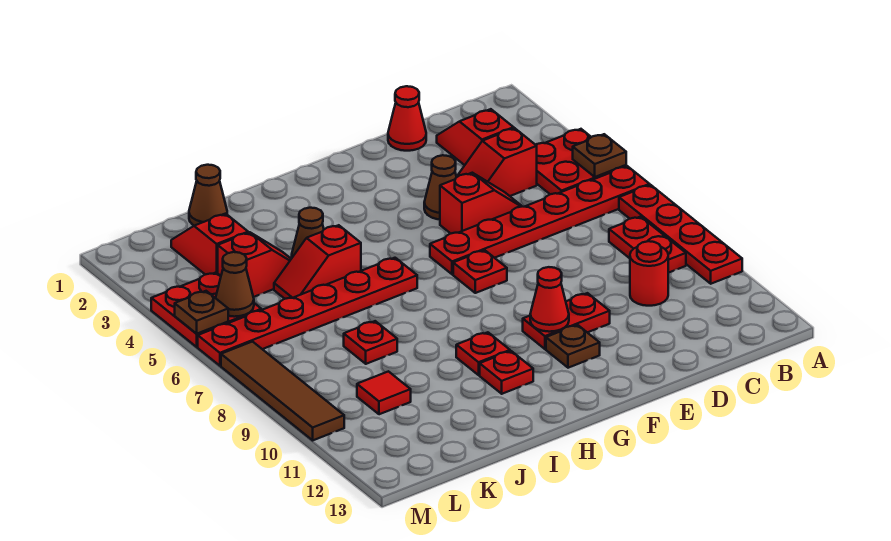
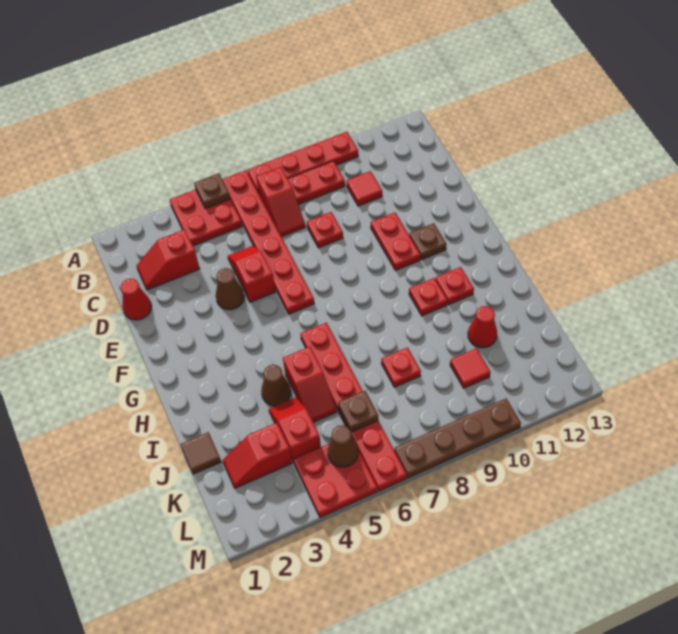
red 1x2 slope [457,128,537,196] -> red 1x2 slope moved to [256,167,305,237]
red 1x1 round brick [630,241,668,306] -> red 1x1 tile [347,171,382,206]
red 1x1 plate [453,250,507,293] -> red 1x1 plate moved to [307,212,343,248]
red 1x1 cone [530,267,569,332] -> red 1x1 cone moved to [468,306,497,348]
brown 1x1 cone [189,165,227,226] -> brown 1x1 tile [181,432,221,474]
brown 1x1 plate [175,291,228,334] -> brown 1x1 plate moved to [338,391,378,432]
brown 1x4 tile [221,342,344,440] -> brown 1x4 plate [394,399,521,478]

